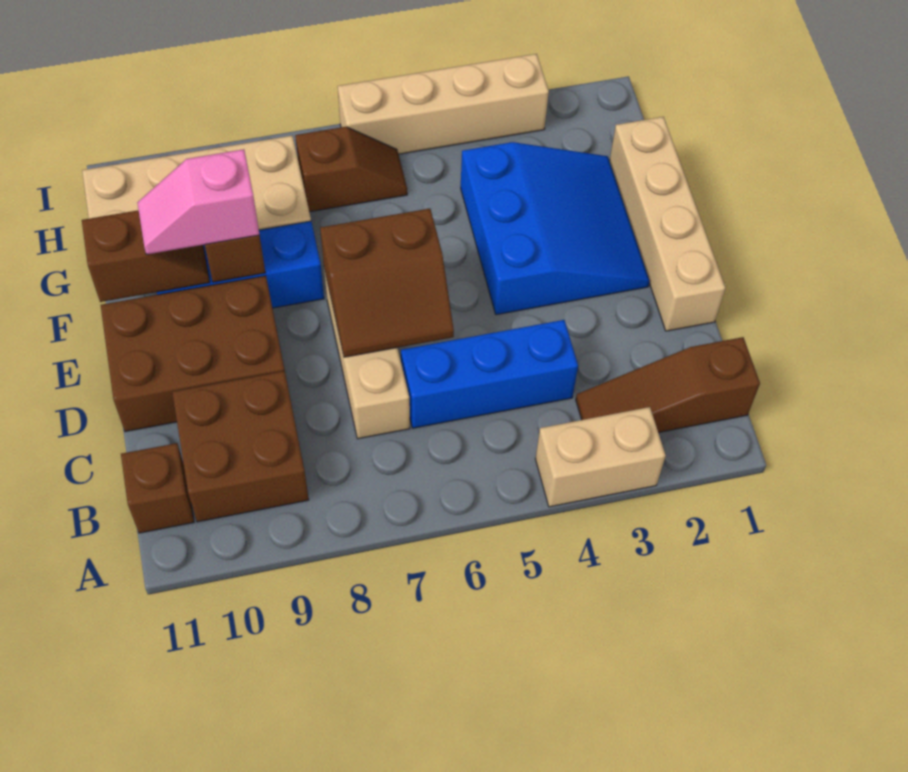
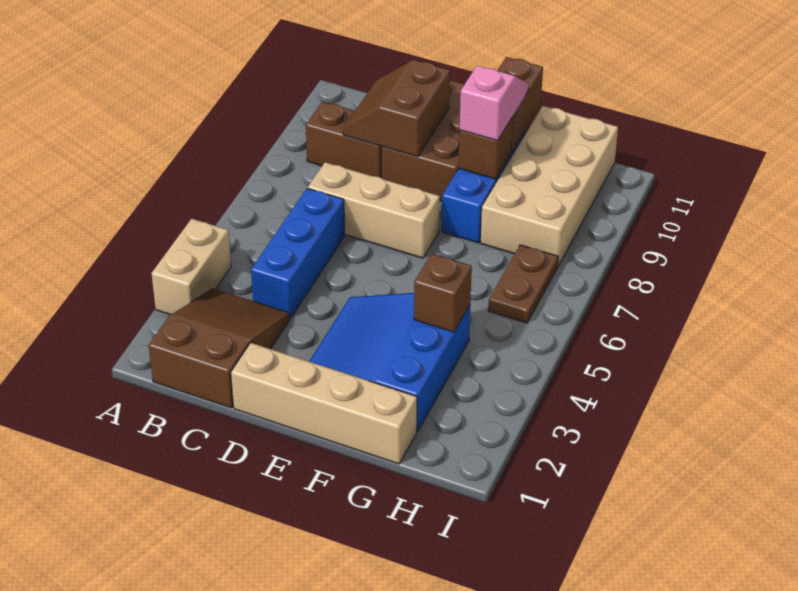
brown 1x3 slope [576,337,760,433] -> brown 2x3 slope [148,289,290,408]
brown 2x2 brick [172,371,309,522] -> brown 1x2 brick [306,102,382,178]
brown 1x1 brick [121,443,194,533] -> brown 1x1 brick moved to [414,254,472,332]
brown 2x2 slope [320,209,454,357] -> brown 2x2 slope moved to [343,60,450,157]
blue 3x3 slope [461,142,650,315] -> blue 3x3 slope turned to [309,293,470,432]
brown 1x2 slope [295,127,407,212] -> brown 1x2 plate [488,245,558,323]
tan 1x4 brick [338,54,549,154] -> none

